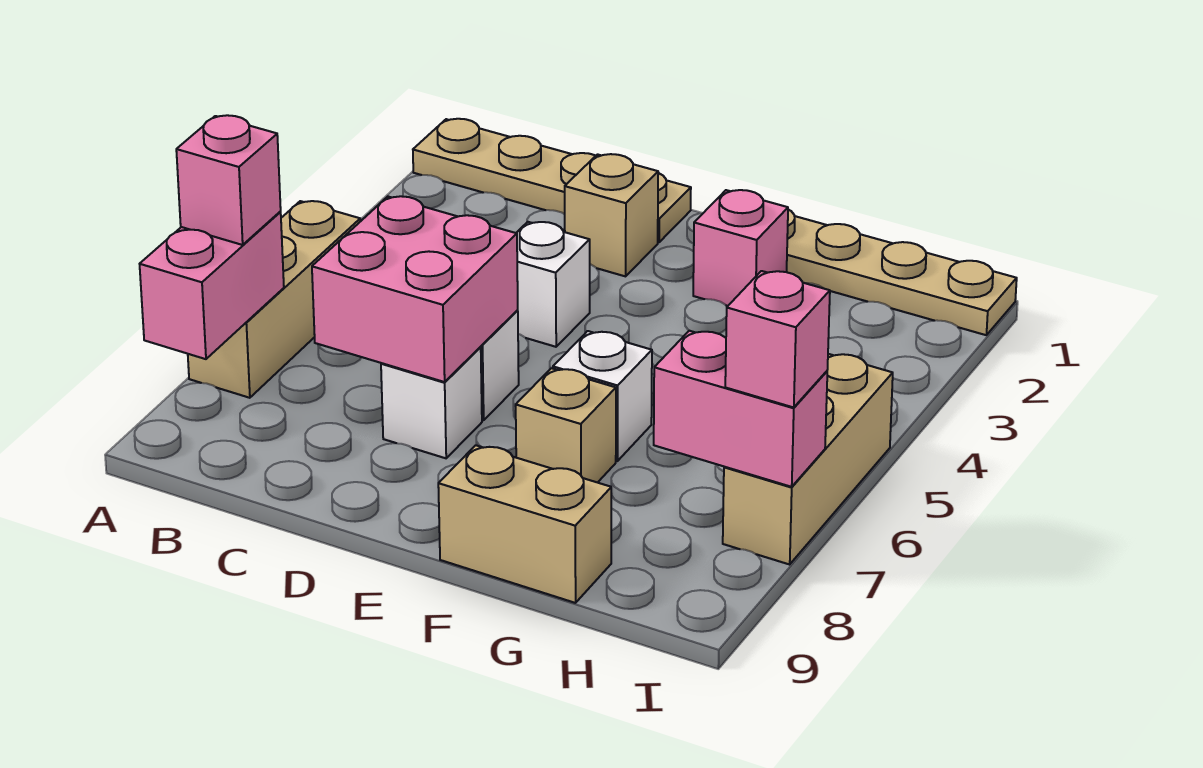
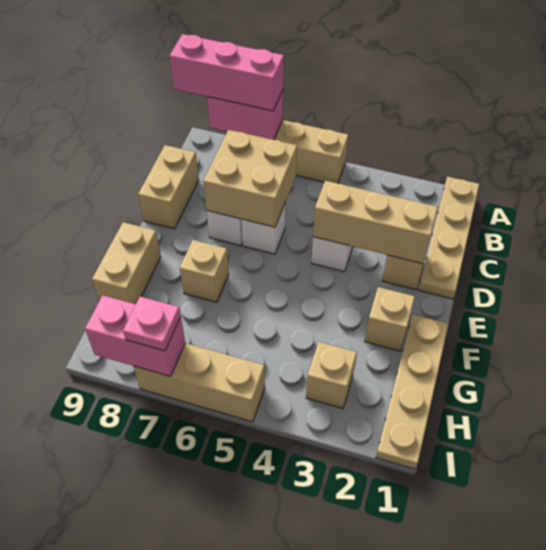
pink 1x1 brick [176,115,281,245] -> pink 1x3 brick [170,34,284,111]
pink 2x2 brick [312,196,518,382] -> tan 2x2 brick [203,130,297,227]
none -> tan 1x2 brick [138,145,199,229]
none -> tan 1x3 brick [313,181,438,264]
pink 1x1 brick [693,190,788,306] -> tan 1x1 brick [365,287,415,351]
white 1x1 brick [553,331,652,461] -> none
none -> tan 1x1 brick [306,342,357,408]
pink 1x2 brick [654,331,827,487] -> pink 1x2 brick turned to [85,296,185,376]
pink 1x1 brick [725,271,830,408] -> pink 1x1 plate [123,297,181,351]

